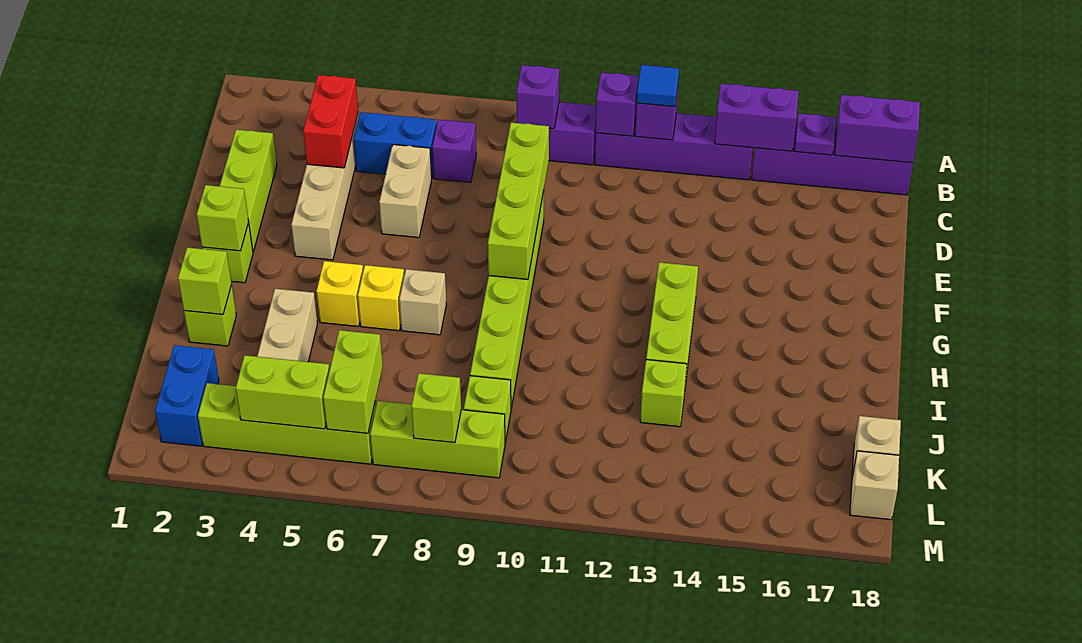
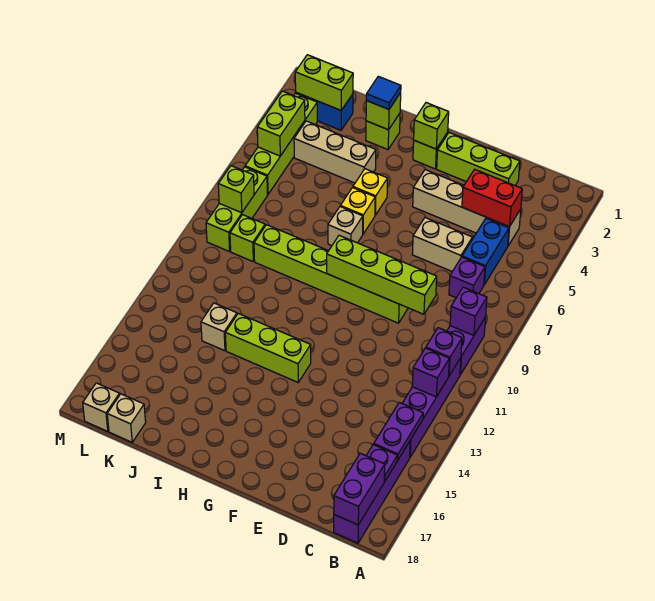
blue 1x1 tile [637,65,679,107] -> blue 1x1 tile moved to [366,76,401,109]
purple 1x2 brick [715,84,799,151] -> purple 1x2 plate [374,402,423,460]
lime 1x1 brick [640,360,687,427] -> tan 1x1 brick [201,303,237,351]
lime 1x2 brick [323,330,383,433] -> lime 1x2 brick moved to [295,55,353,110]

